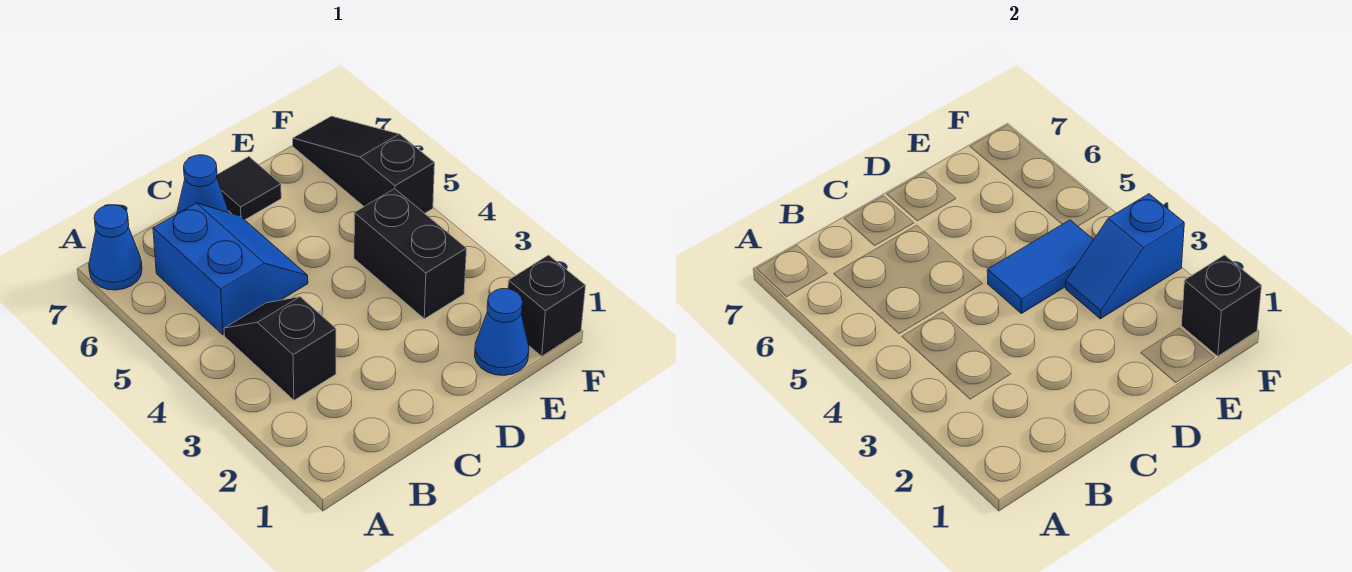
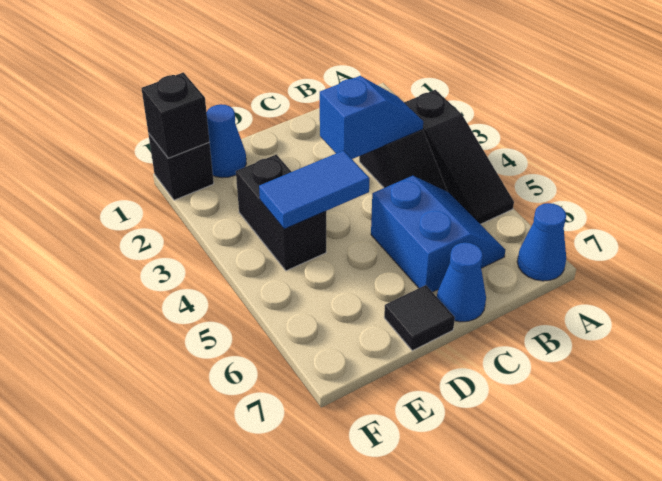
blue 2x2 slope [153,203,308,335] -> blue 2x2 slope turned to [371,176,505,292]
blue 1x2 slope [1066,194,1184,319] -> blue 1x2 slope moved to [320,76,423,159]
black 1x3 slope [293,116,435,213] -> black 1x3 slope moved to [404,90,514,224]

